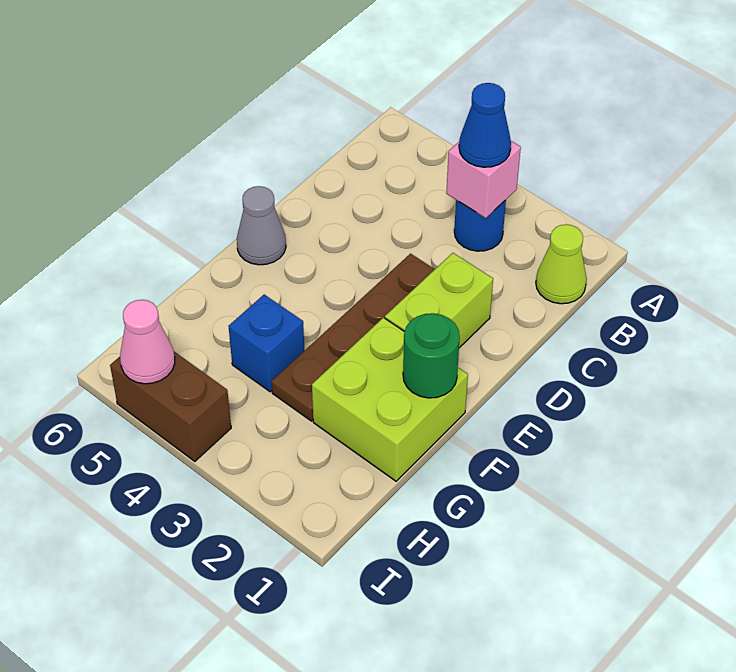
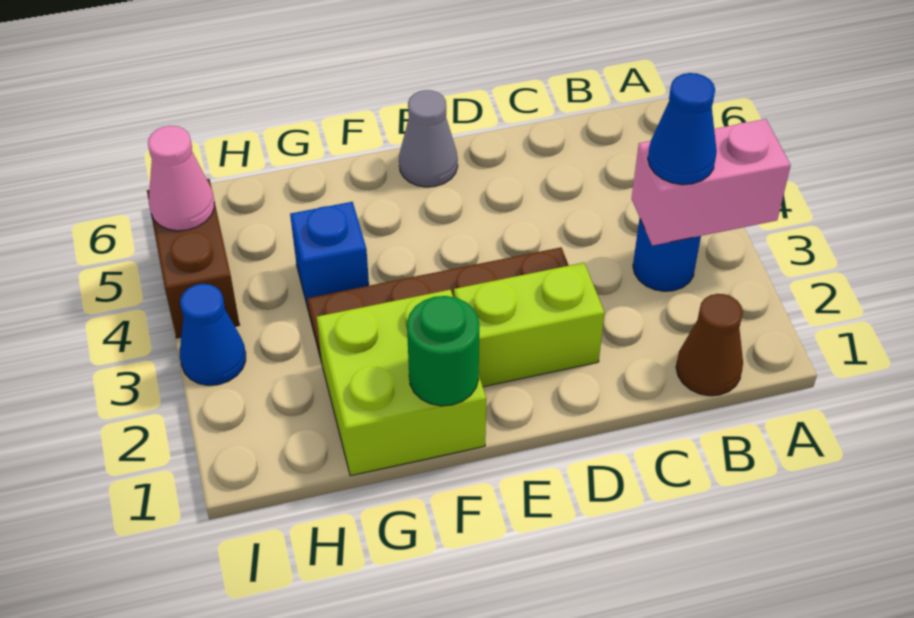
lime 1x1 cone [536,225,587,304] -> brown 1x1 cone [676,294,743,396]
pink 1x1 brick [446,141,521,218] -> pink 1x2 brick [631,119,791,246]
none -> blue 1x1 cone [180,284,246,386]

